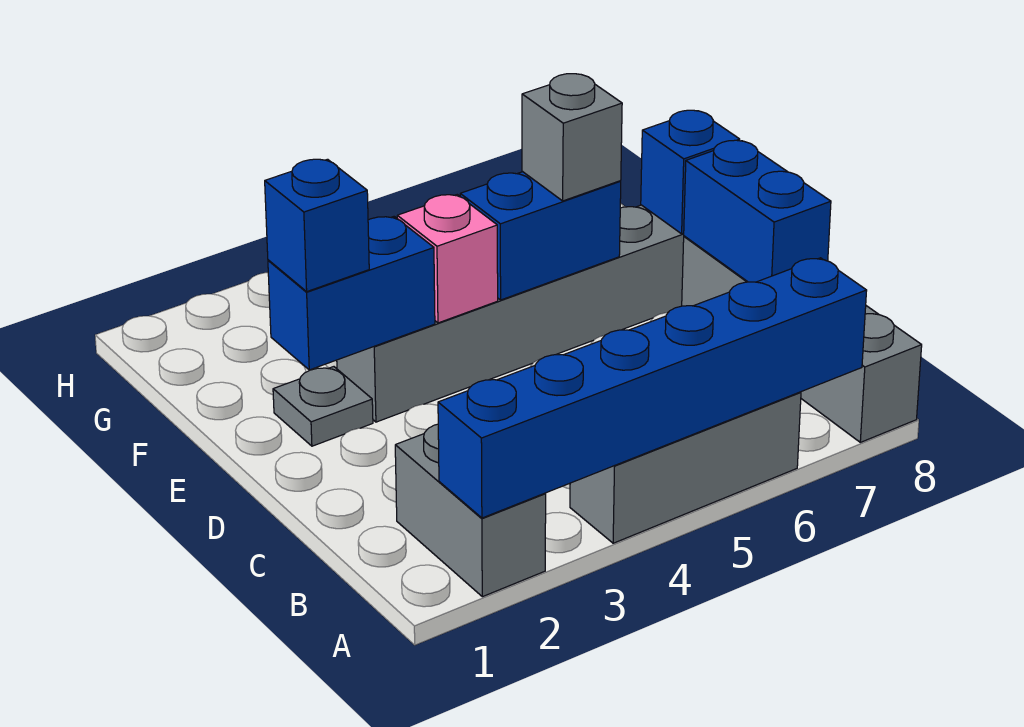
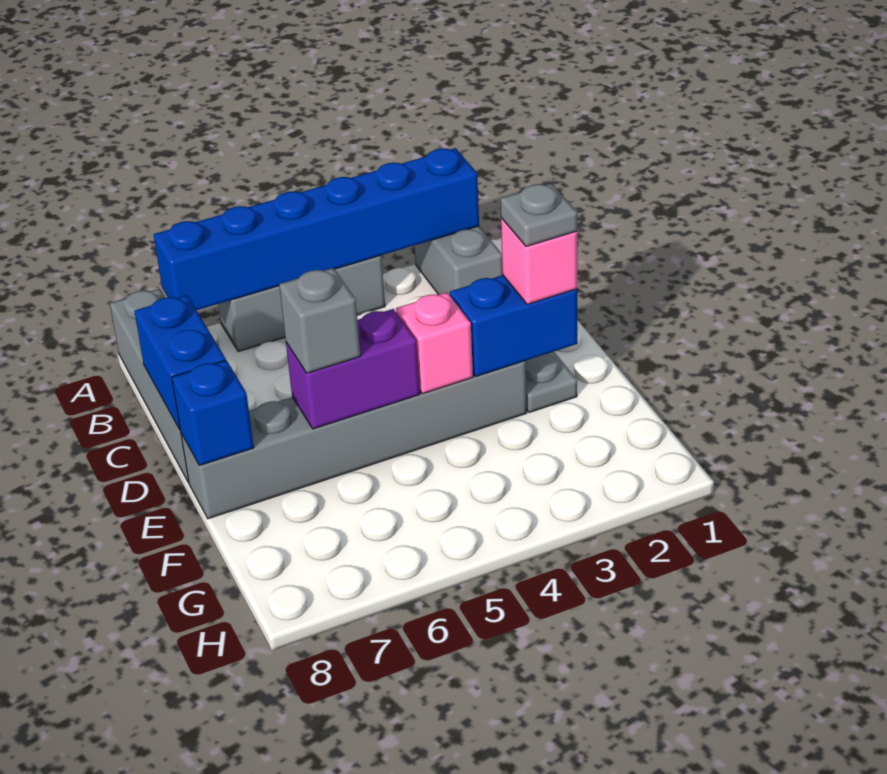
blue 1x1 brick [265,159,369,291] -> pink 1x1 brick [501,218,577,304]
none -> grey 1x1 plate [500,183,577,247]
blue 1x2 brick [460,172,621,300] -> purple 1x2 brick [286,309,420,429]

